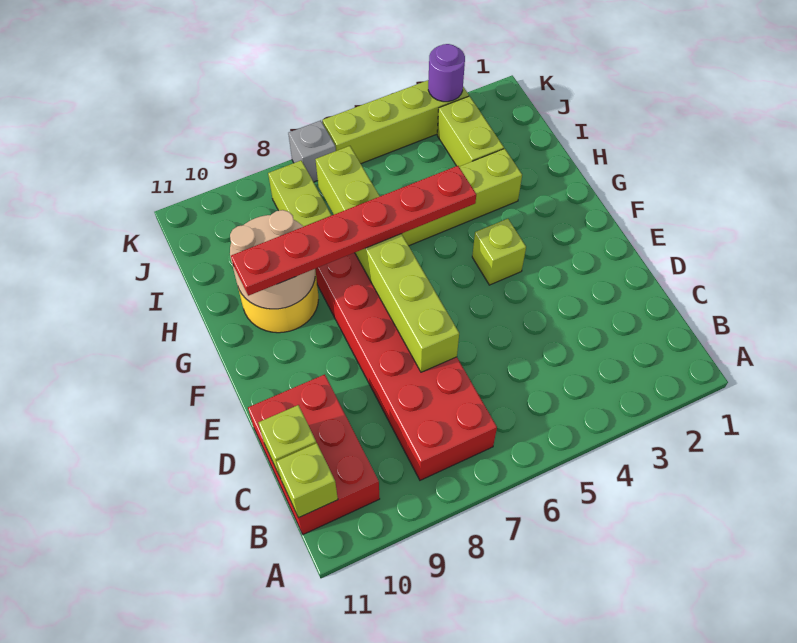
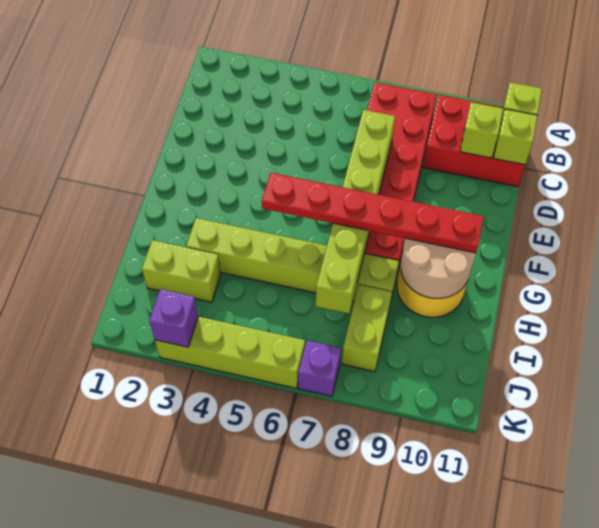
red 2x3 brick [248,374,380,534] -> red 2x3 brick turned to [423,95,525,187]
lime 1x1 brick [472,219,526,285] -> lime 1x1 brick moved to [460,102,503,158]
lime 1x2 brick [437,96,504,167] -> lime 1x2 brick turned to [142,240,221,302]
purple 1x1 round brick [428,44,465,102] -> purple 1x1 brick [149,289,198,347]
grey 1x1 brick [288,120,336,182] -> purple 1x1 brick [298,341,341,396]

